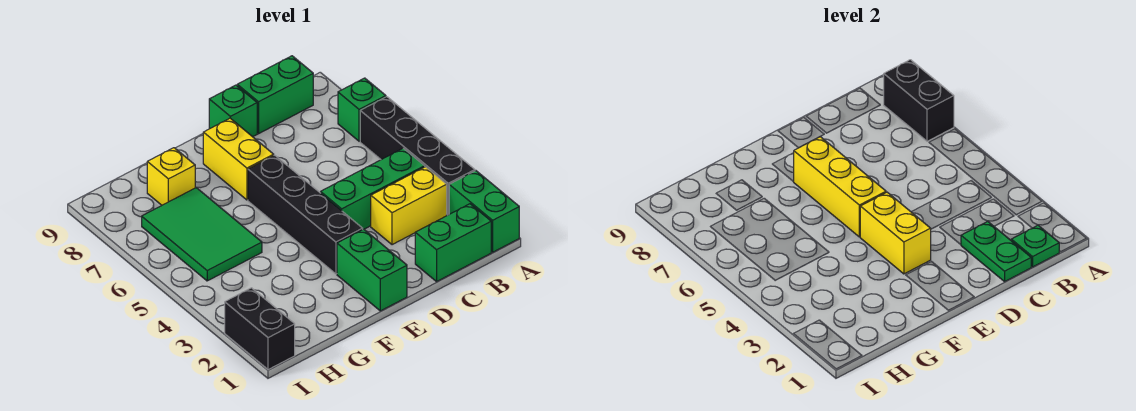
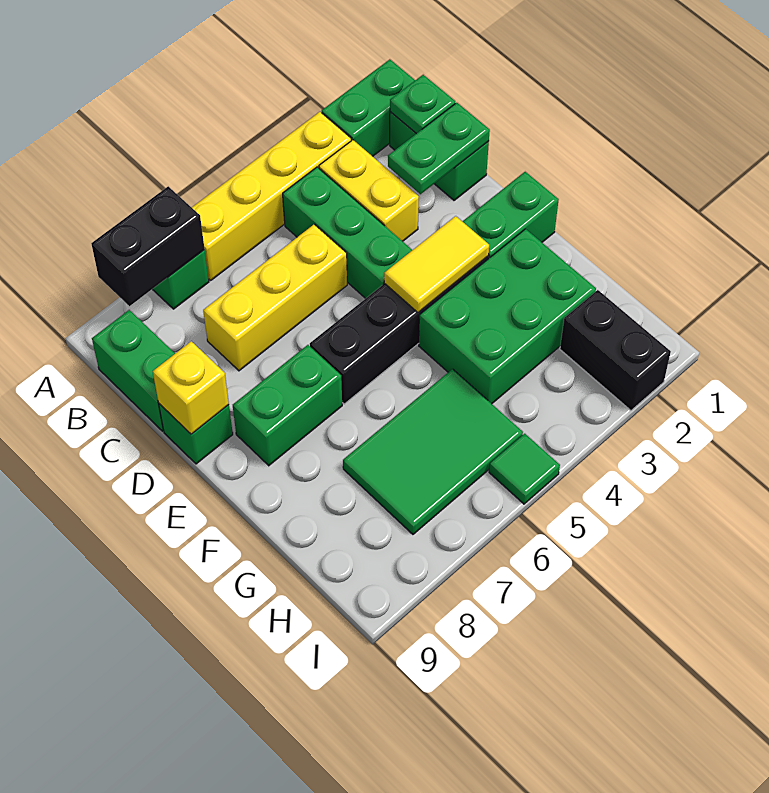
black 1x4 brick [360,97,475,215] -> yellow 1x4 brick [192,112,351,280]
yellow 1x2 brick [860,192,931,274] -> yellow 1x2 tile [384,216,489,312]
yellow 1x3 brick [794,137,886,237] -> yellow 1x3 brick moved to [203,224,347,371]
yellow 1x2 brick [203,118,274,200] -> green 1x2 brick [233,345,342,466]
none -> green 2x3 brick [419,229,596,404]
yellow 1x1 brick [147,148,195,205] -> yellow 1x1 brick moved to [153,341,229,434]
black 1x2 brick [225,288,295,370] -> black 1x2 brick turned to [560,290,671,410]
none -> green 1x1 tile [489,434,560,504]

